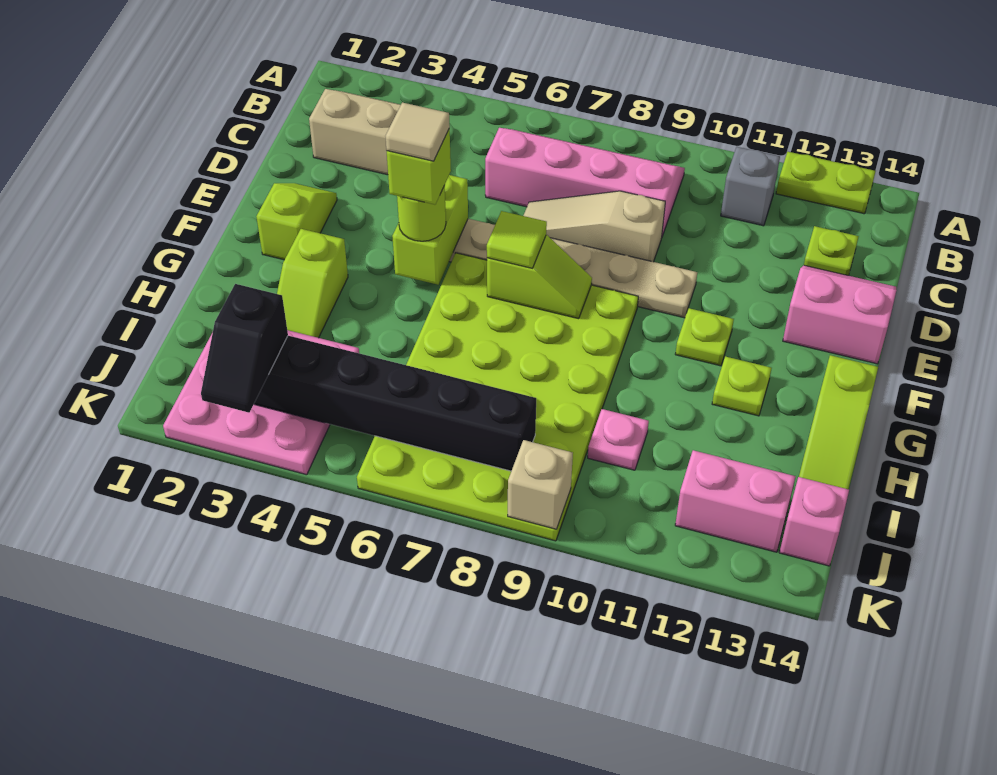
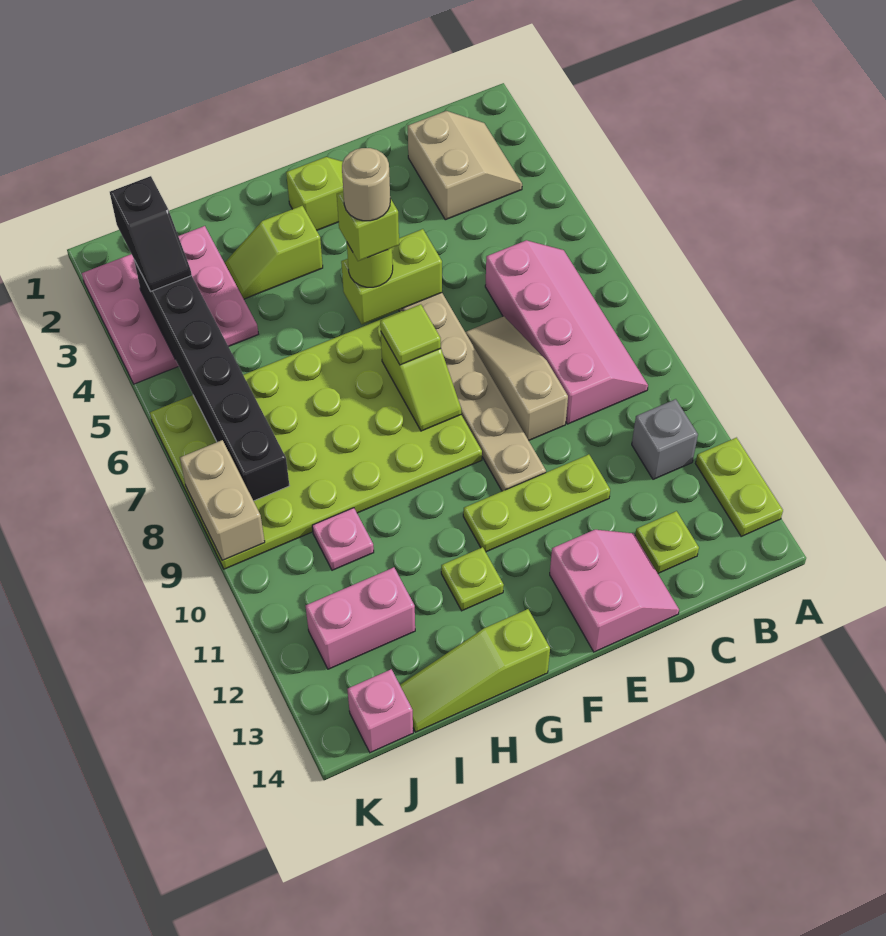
tan 1x1 tile [385,102,450,161] -> tan 1x1 round brick [342,148,390,221]
lime 1x1 plate [675,308,734,366] -> lime 1x3 plate [463,454,610,552]
black 1x2 slope [201,284,288,413] -> black 1x2 slope turned to [110,176,192,292]
pink 1x2 brick [675,450,796,552] -> pink 1x2 brick turned to [306,567,415,669]
tan 1x1 brick [508,440,573,529] -> tan 1x2 brick [180,440,265,560]

